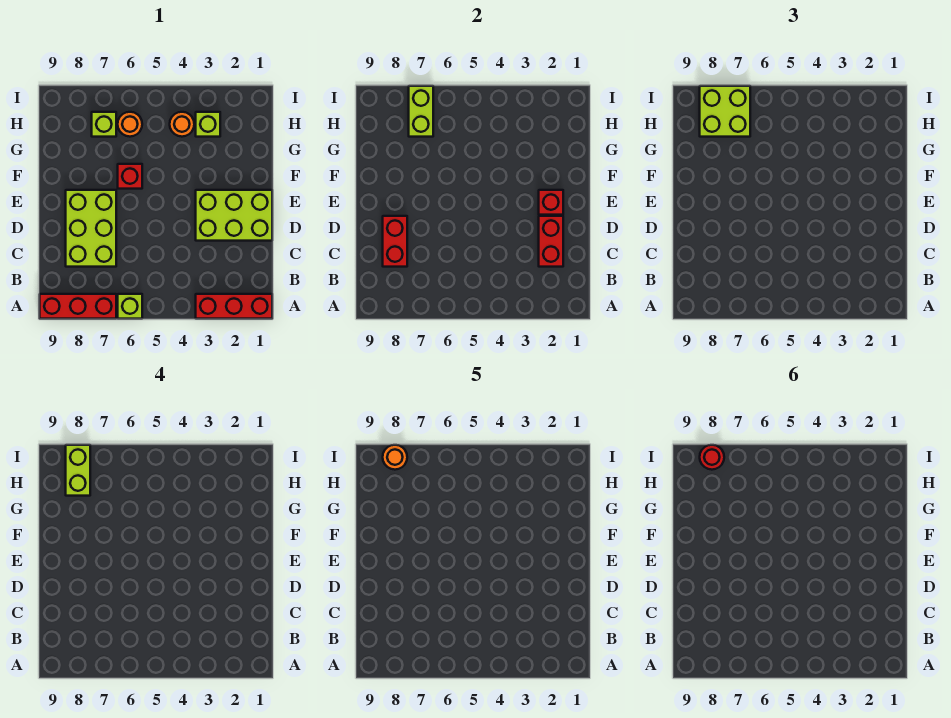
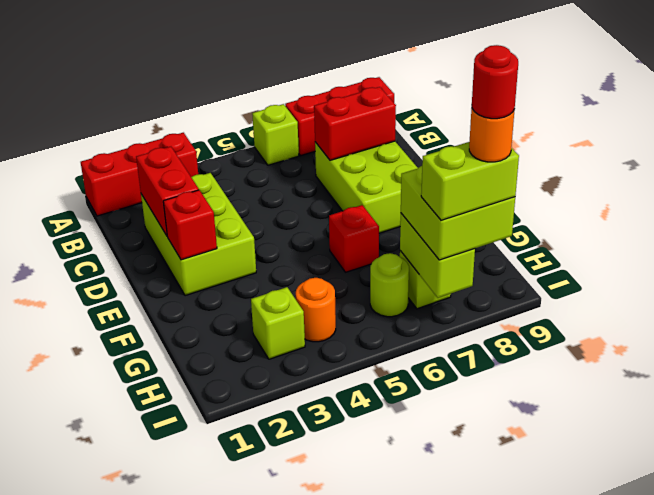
red 1x2 brick [383,216,407,267] -> red 1x2 brick turned to [314,87,396,160]
lime 2x3 brick [196,190,272,241] -> lime 2x3 brick turned to [141,173,256,296]
orange 1x1 round brick [118,112,142,137] -> lime 1x1 round brick [370,253,409,317]
lime 1x2 brick [66,445,90,496] -> lime 1x2 brick turned to [421,142,519,221]

